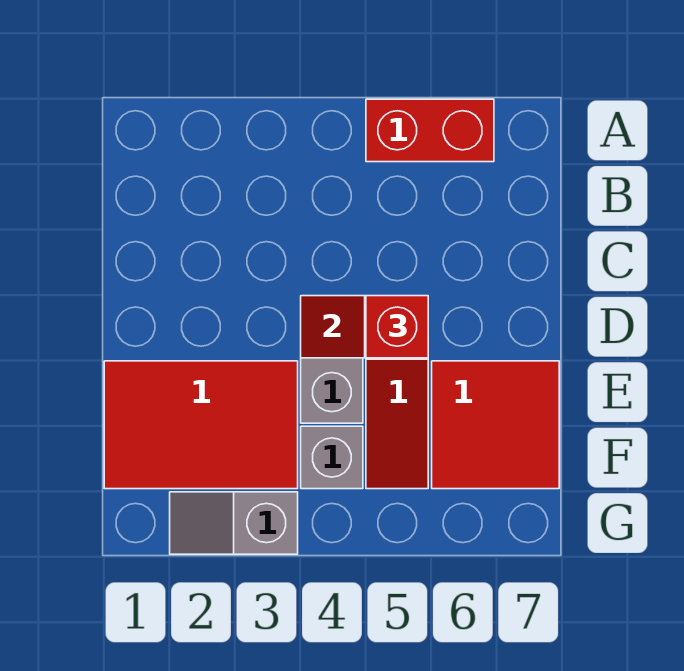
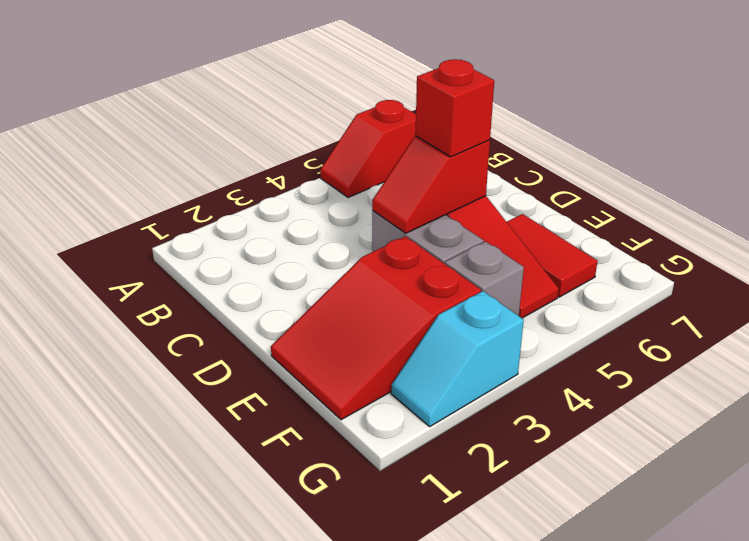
red 1x2 brick [366,99,494,162] -> red 1x2 slope [320,100,416,197]
red 2x3 tile [104,361,298,489] -> red 2x3 slope [271,236,481,420]
red 2x2 tile [432,361,559,489] -> red 1x2 tile [507,214,597,297]
grey 1x2 slope [170,492,298,554] -> cyan 1x2 slope [391,291,524,426]

